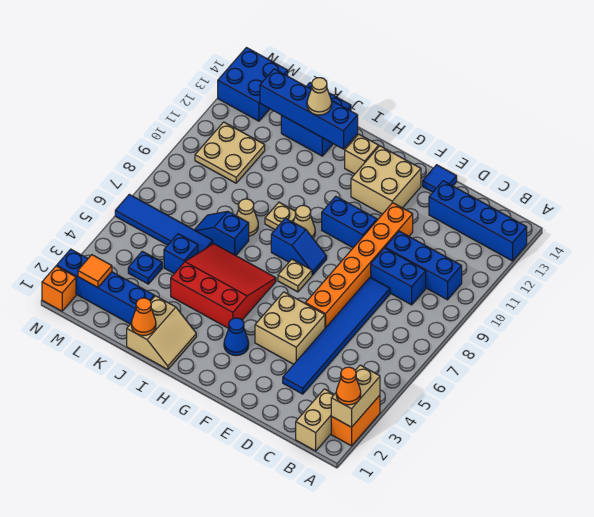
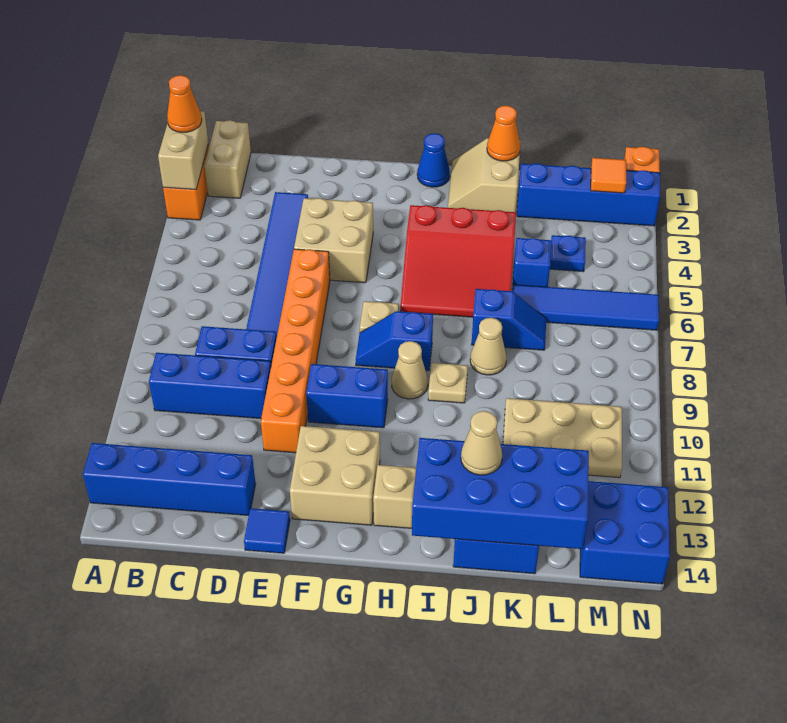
blue 1x1 cone [224,318,249,356] -> blue 1x1 cone moved to [417,133,450,187]
blue 1x4 brick [260,69,358,149] -> blue 2x4 brick [412,438,589,549]
tan 2x2 plate [195,122,265,183] -> tan 2x3 plate [503,398,622,478]

